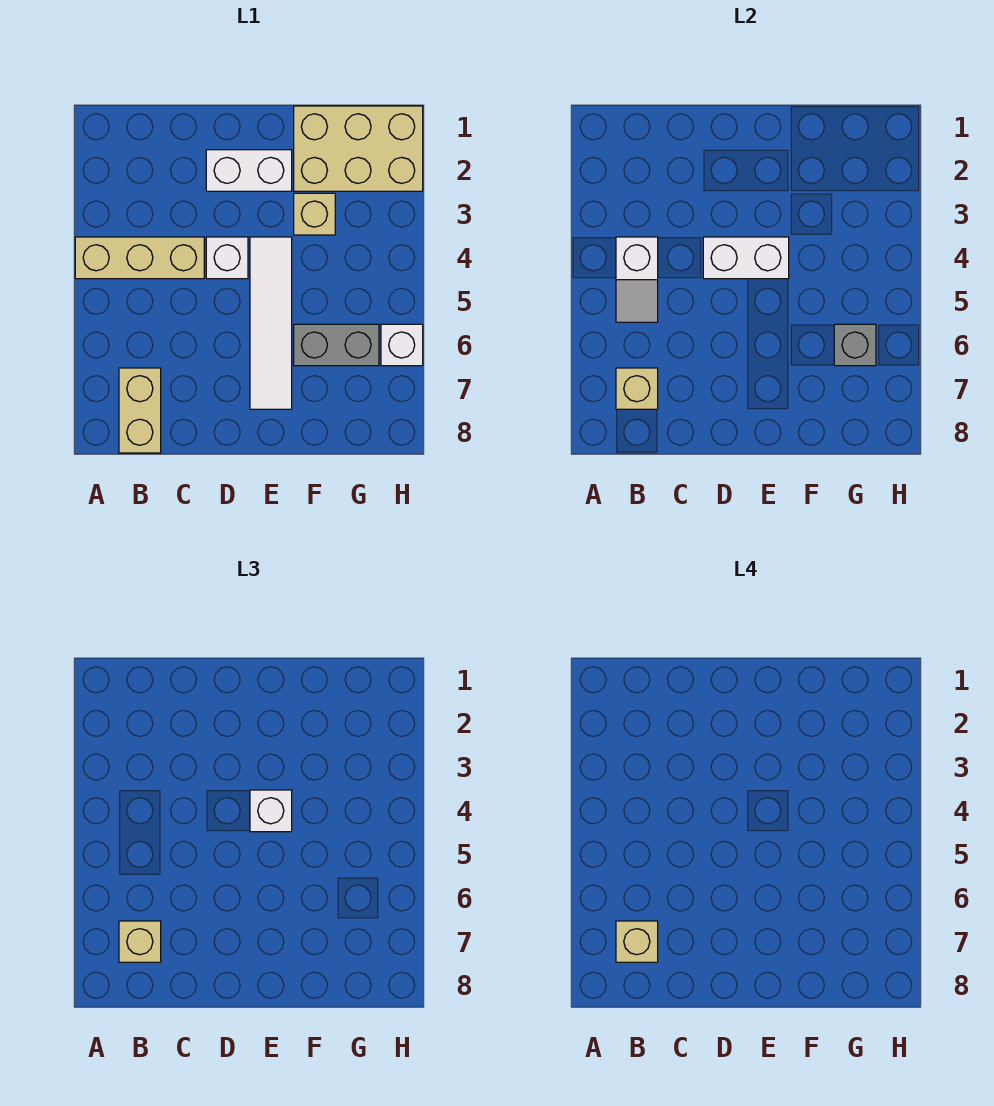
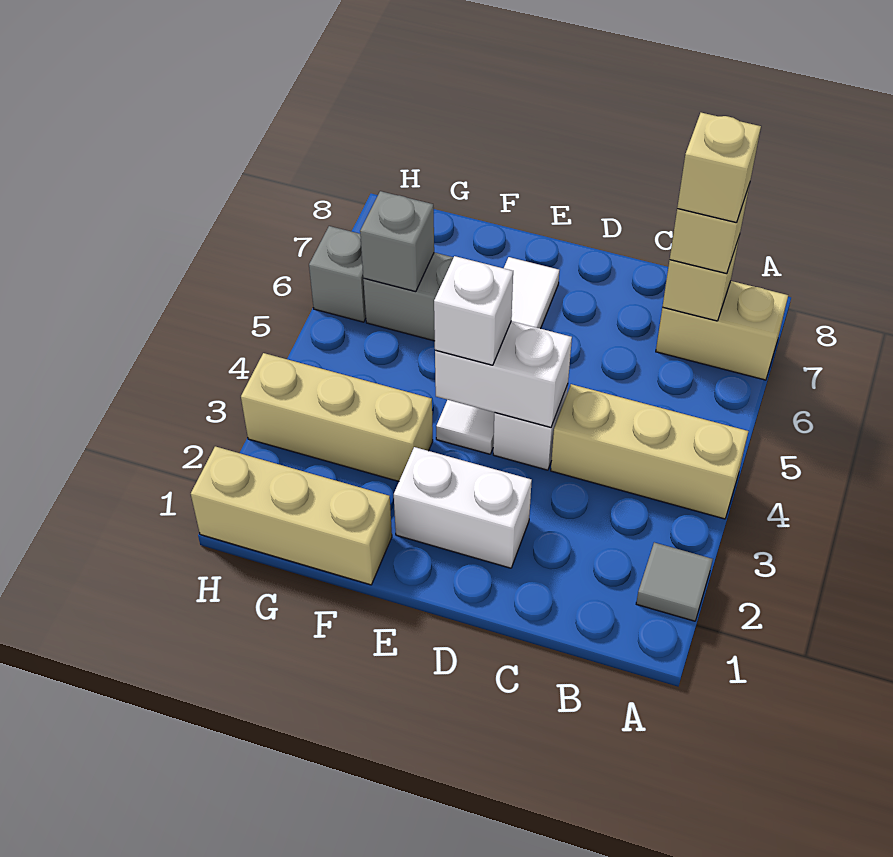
none -> grey 1x1 tile [636,542,713,621]
white 1x2 slope [616,237,658,322] -> none
tan 1x2 brick [119,368,161,453] -> tan 1x2 brick turned to [656,281,788,380]
tan 2x3 brick [294,106,423,191] -> tan 1x3 brick [191,446,392,585]
tan 1x1 brick [294,193,335,235] -> tan 1x3 brick [241,353,433,481]
white 1x1 brick [381,324,423,366] -> grey 1x1 brick [309,226,366,322]

